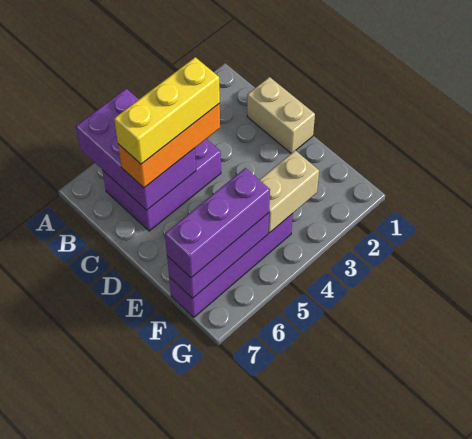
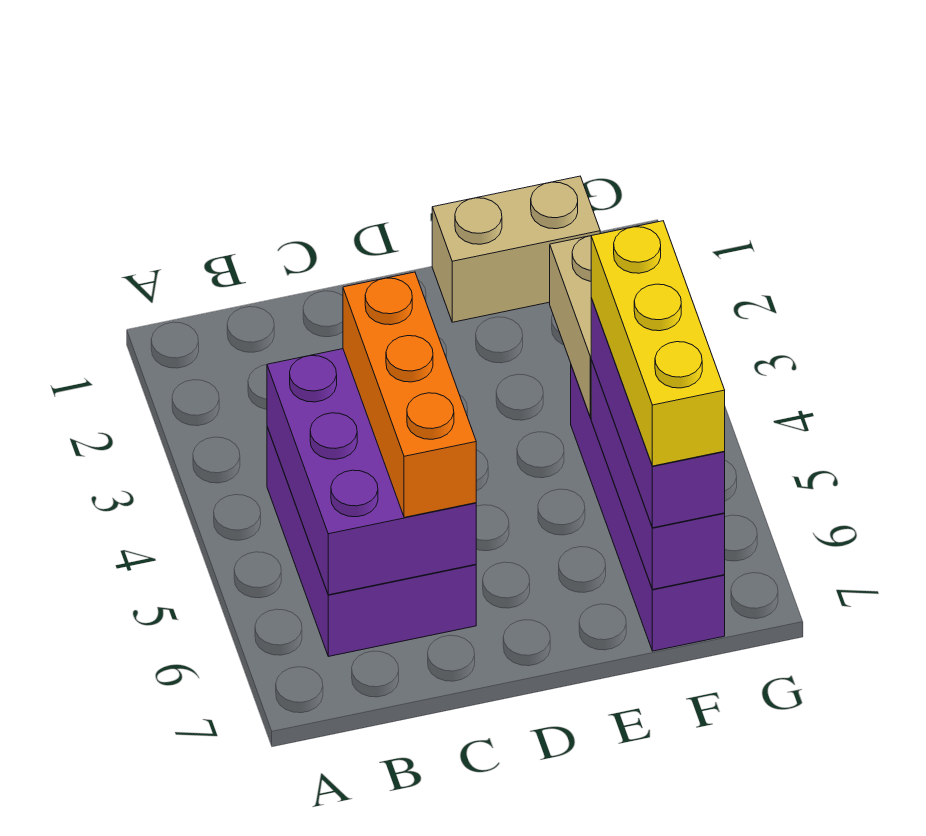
purple 2x3 brick [76,89,196,210] -> purple 2x3 brick turned to [267,349,476,595]
tan 1x2 brick [247,77,315,153] -> tan 1x2 brick moved to [432,176,600,322]
yellow 1x3 brick [114,57,220,164] -> yellow 1x3 brick moved to [591,221,725,466]

